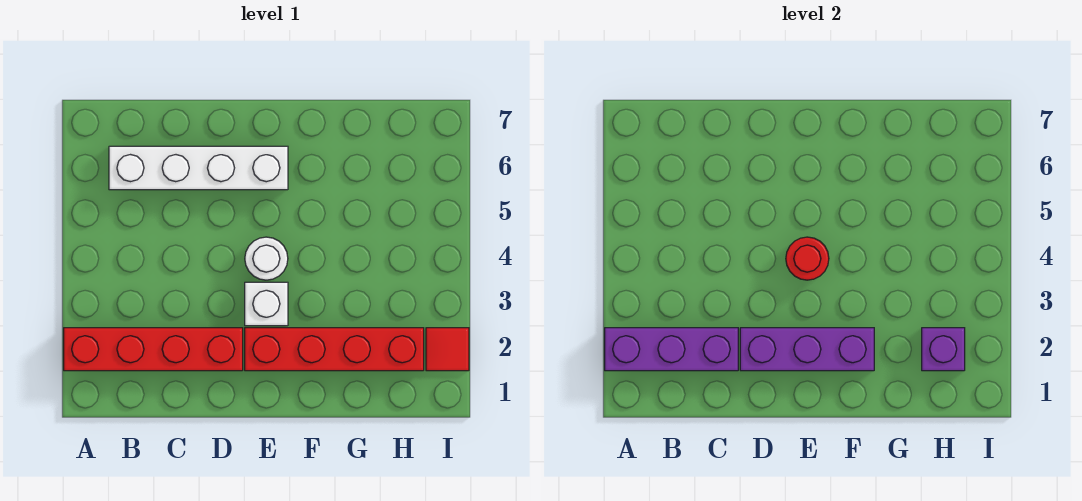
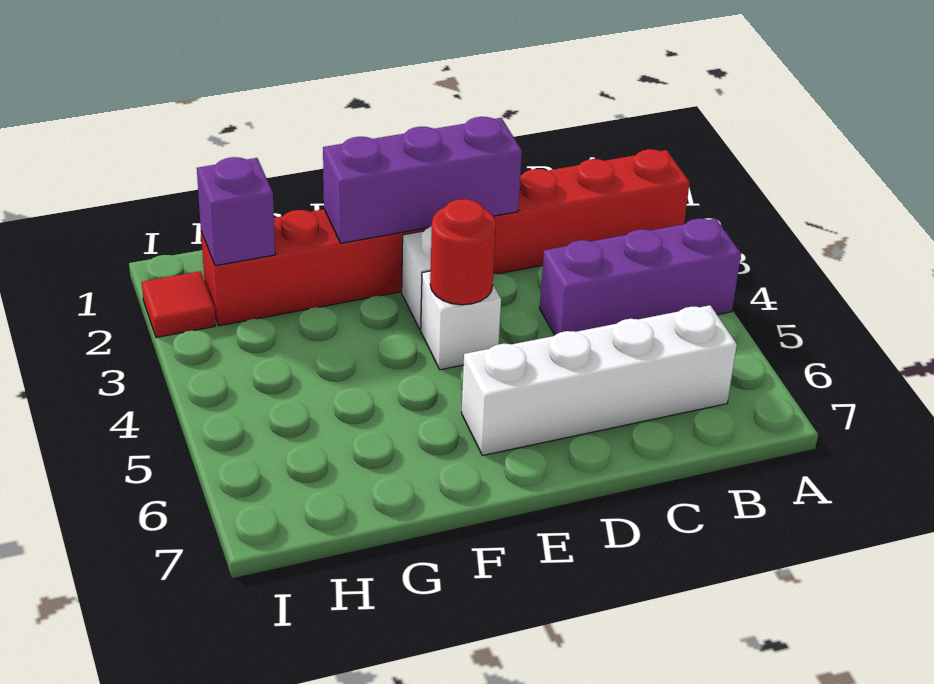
purple 1x3 brick [605,328,738,371] -> purple 1x3 brick moved to [540,219,741,335]
white 1x1 round brick [245,237,288,280] -> white 1x1 brick [421,271,501,370]

